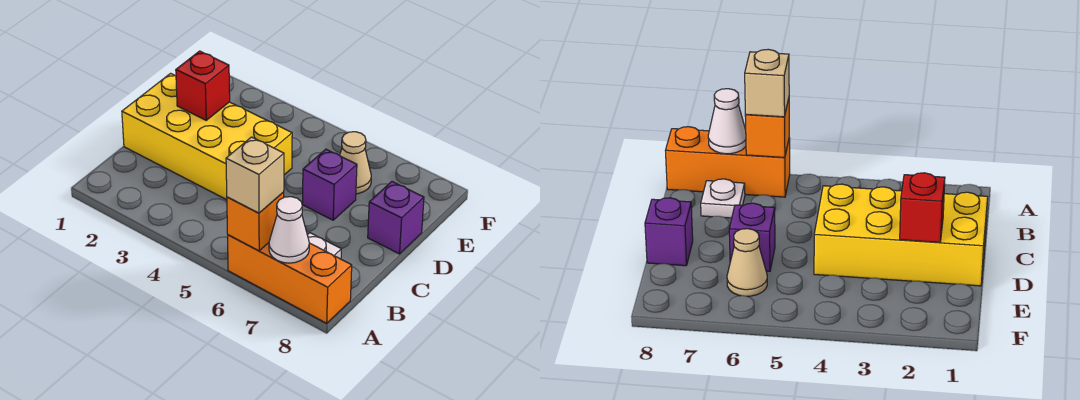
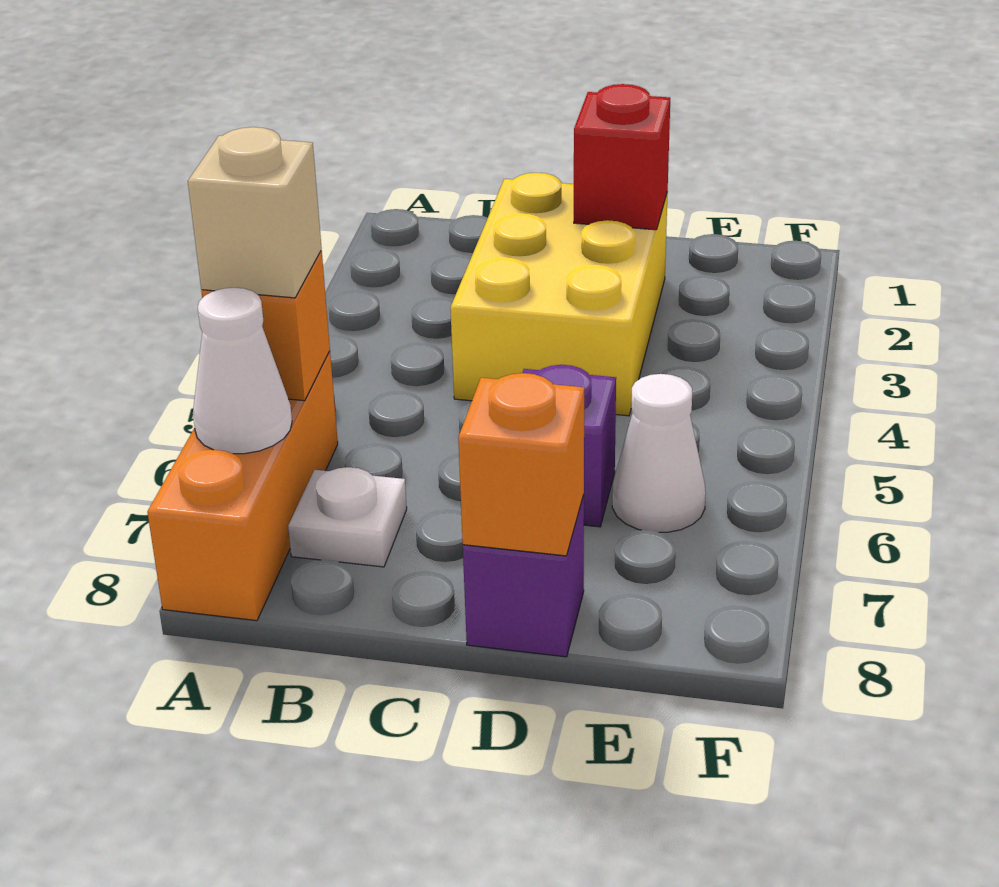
yellow 2x4 brick [122,73,292,200] -> yellow 2x3 brick [450,173,668,416]
none -> orange 1x1 brick [458,373,584,556]
tan 1x1 cone [340,132,371,194] -> white 1x1 cone [612,374,706,532]

